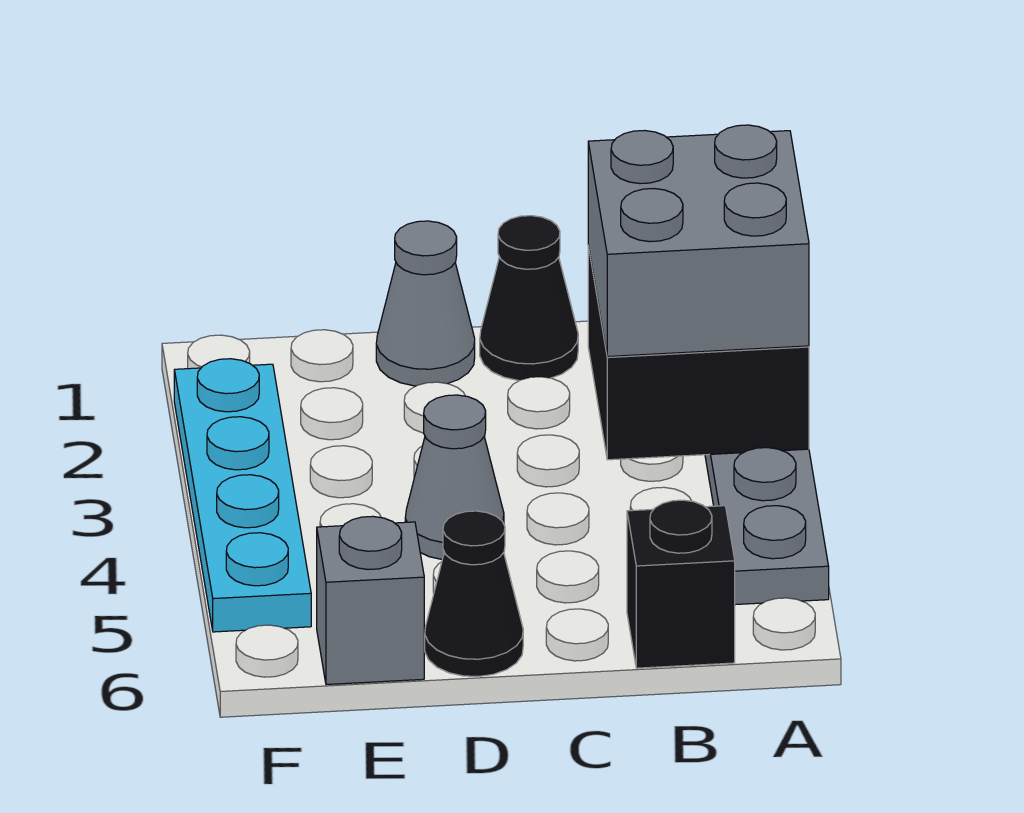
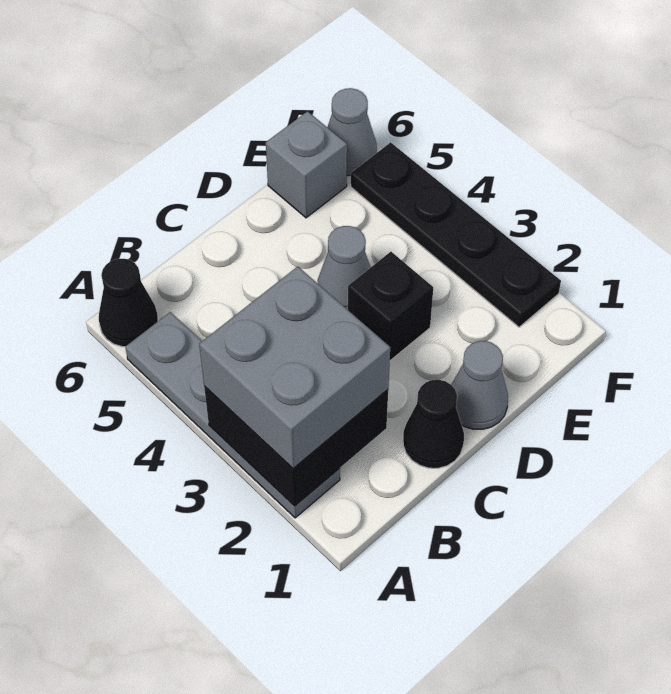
black 1x1 brick [627,500,735,668] -> black 1x1 brick moved to [348,252,433,361]
black 1x1 cone [425,511,523,677] -> black 1x1 cone moved to [99,259,158,347]
cyan 1x4 plate [174,359,311,632] -> black 1x4 plate [351,142,561,327]
none -> grey 1x1 cone [327,88,377,176]

